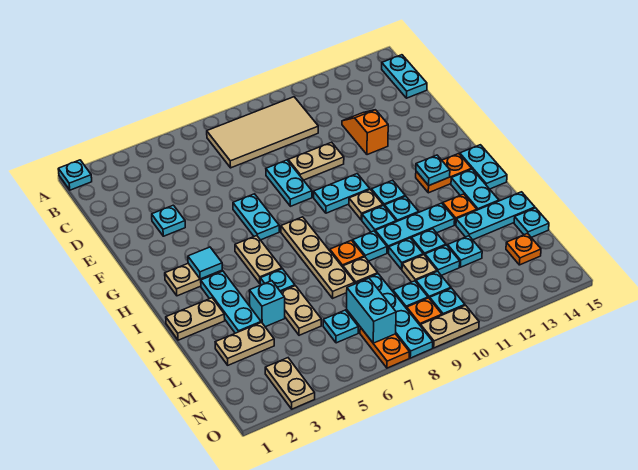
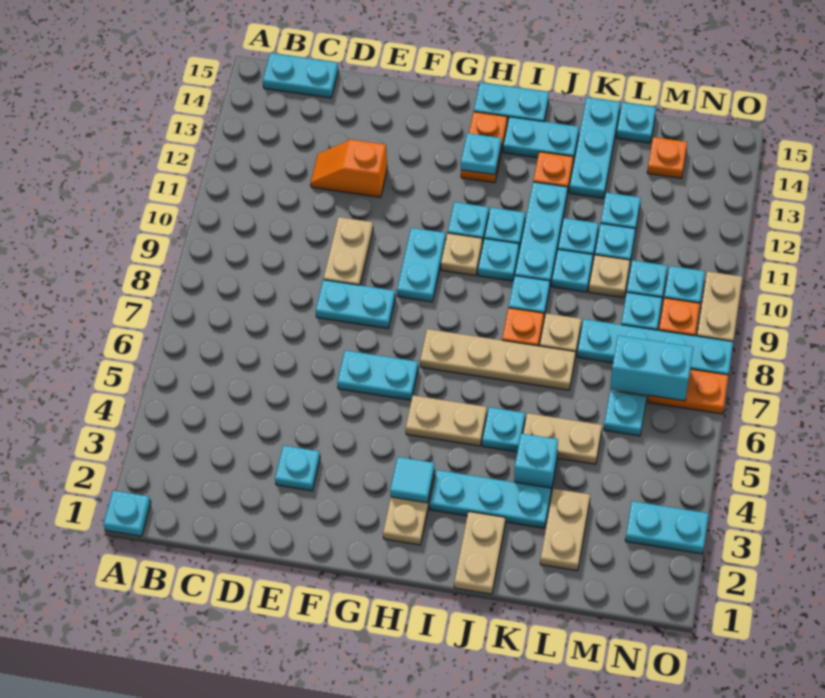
tan 2x4 tile [207,97,318,168] -> none
tan 1x2 plate [265,358,315,409] -> cyan 1x2 plate [625,501,709,554]

